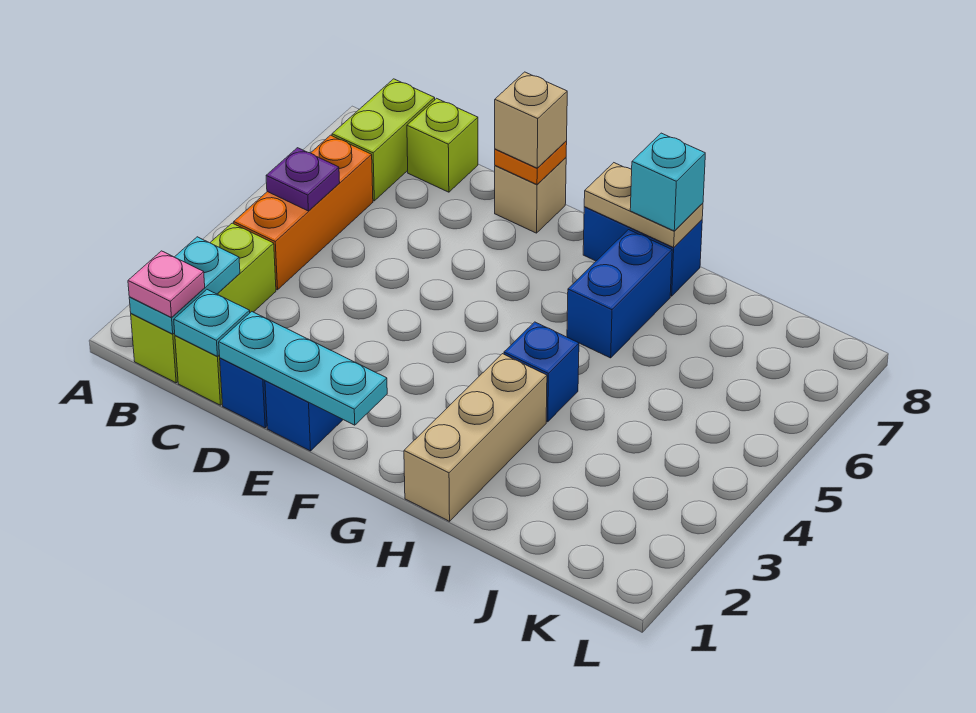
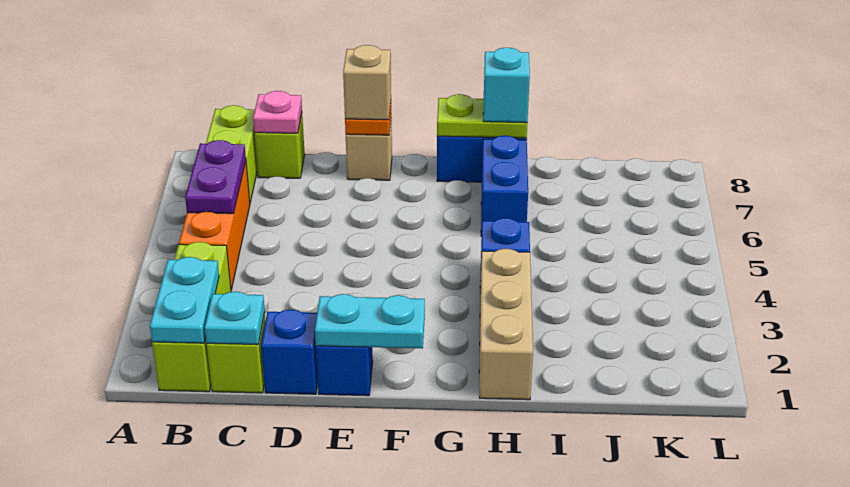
pink 1x1 plate [128,251,205,318] -> pink 1x1 plate moved to [253,91,302,133]
purple 1x1 plate [266,148,340,211] -> purple 1x2 plate [185,140,246,214]
cyan 1x3 plate [219,312,387,425] -> cyan 1x2 plate [315,294,425,348]
tan 1x2 plate [584,163,703,247] -> lime 1x2 plate [437,94,527,138]

